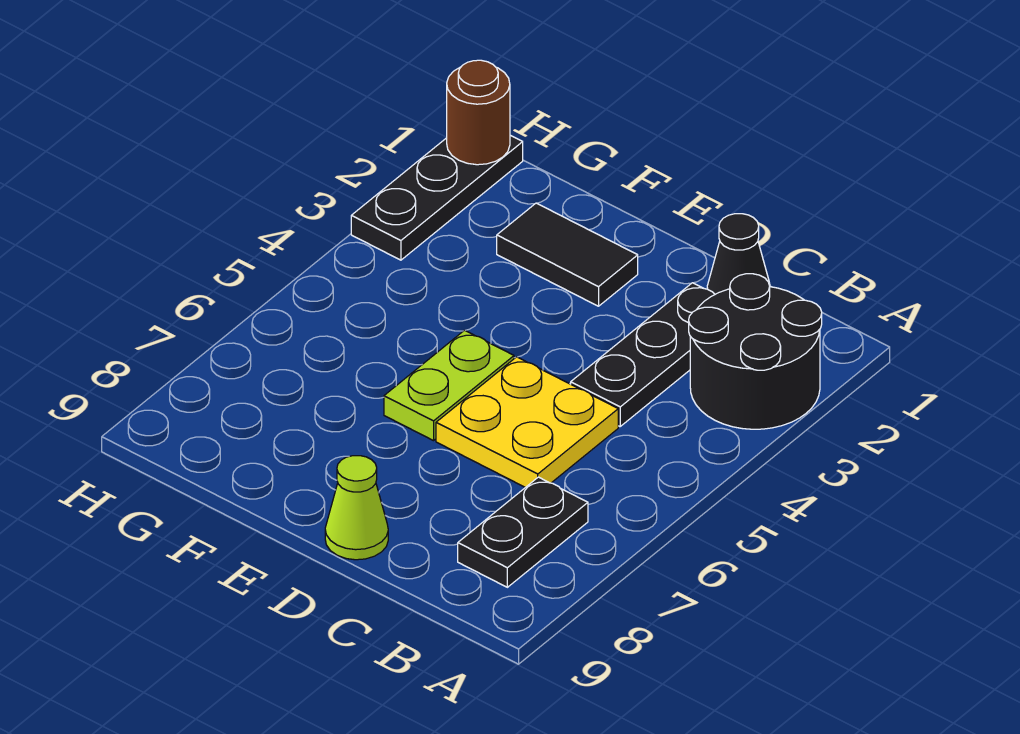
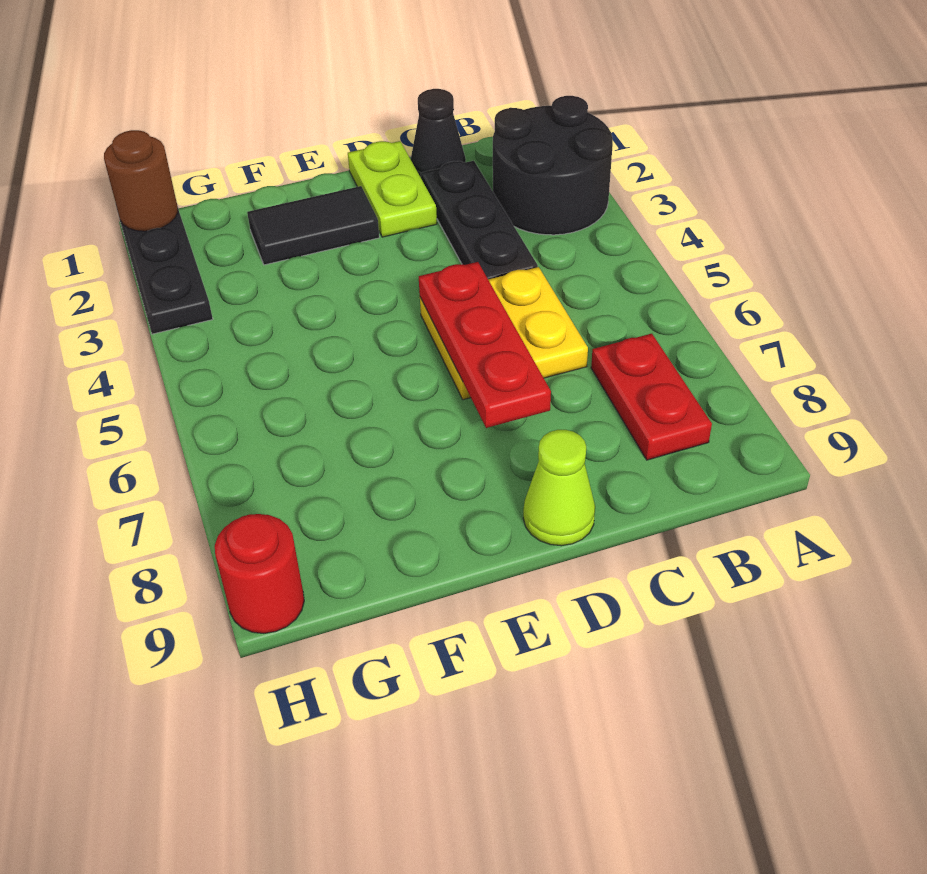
black 1x2 plate [458,477,588,587] -> red 1x2 plate [591,334,712,460]
none -> red 1x3 plate [419,262,551,428]
lime 1x2 plate [384,330,514,441] -> lime 1x2 plate moved to [348,141,437,237]
none -> red 1x1 round brick [215,514,304,633]

